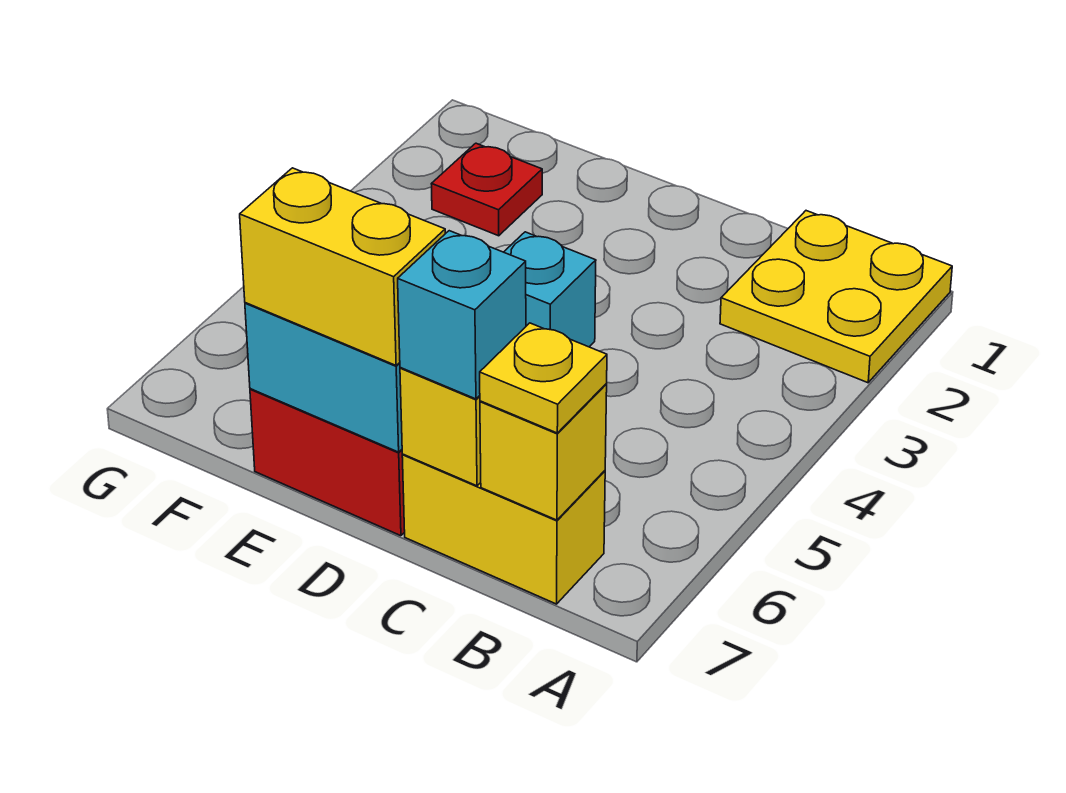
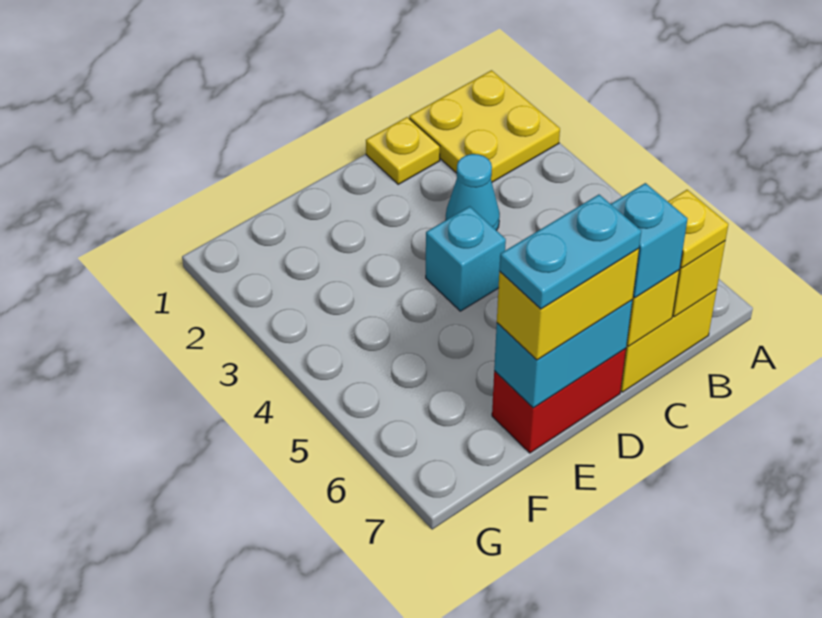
none -> yellow 1x1 plate [366,117,440,184]
none -> cyan 1x1 cone [446,154,500,231]
none -> cyan 1x2 plate [499,195,641,309]
red 1x1 plate [432,143,542,236] -> none

